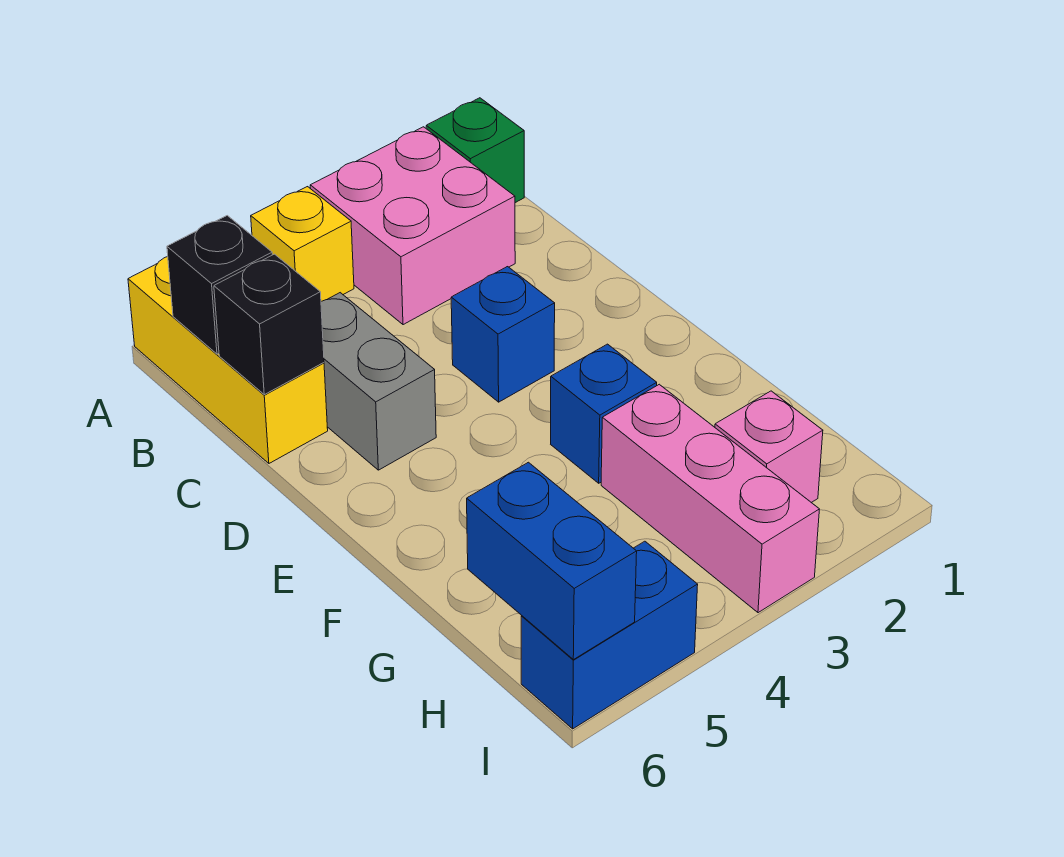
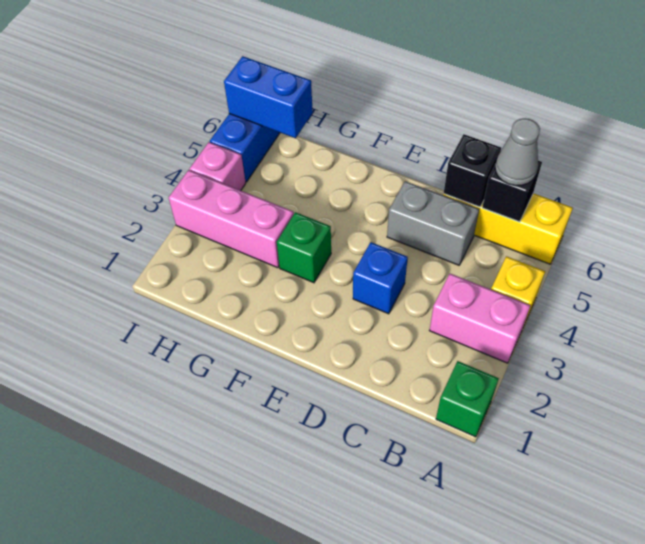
pink 2x2 brick [310,127,515,325] -> pink 1x2 brick [430,274,530,363]
none -> grey 1x1 cone [495,118,540,186]
blue 1x1 brick [551,344,657,483] -> green 1x1 brick [277,212,331,283]
pink 1x1 brick [715,391,823,503] -> pink 1x1 brick moved to [190,142,246,191]

